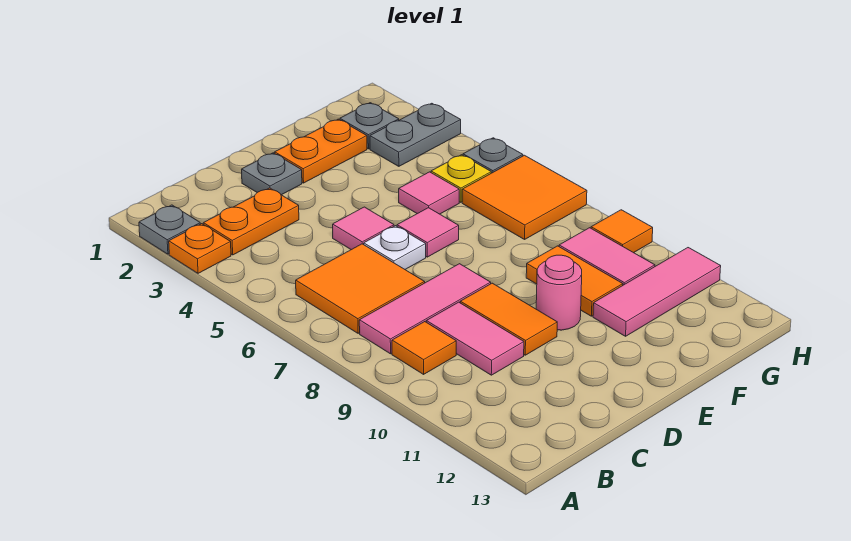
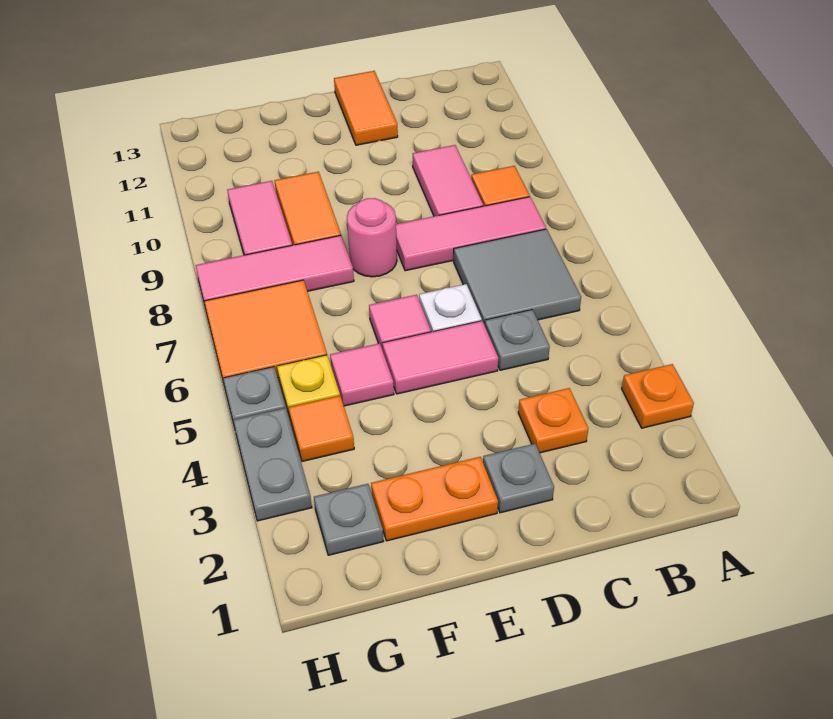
grey 1x1 plate [139,205,200,254] -> grey 1x1 plate moved to [485,310,550,370]
orange 1x2 plate [203,188,299,255] -> orange 1x1 plate [518,388,588,453]
orange 2x2 tile [296,244,425,333] -> grey 2x2 tile [454,229,581,325]
pink 1x1 tile [333,207,394,250] -> pink 1x2 tile [382,321,498,394]
orange 1x2 tile [460,283,557,355] -> orange 1x2 tile moved to [334,71,398,145]
pink 1x1 round brick [536,255,582,330] -> pink 1x1 round brick moved to [347,198,397,277]
pink 1x3 tile [593,248,721,336] -> pink 1x3 tile moved to [196,235,354,305]
grey 1x2 plate [370,103,461,166] -> grey 1x2 plate turned to [233,408,312,521]
orange 1x1 tile [591,210,653,253] -> orange 1x1 tile moved to [289,396,354,461]

